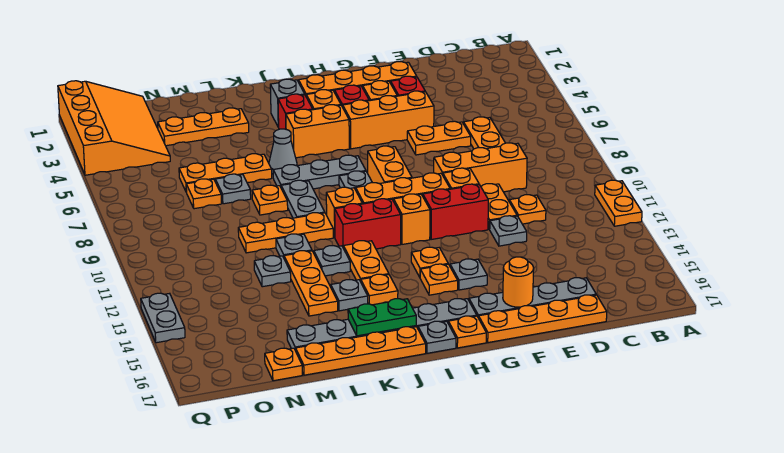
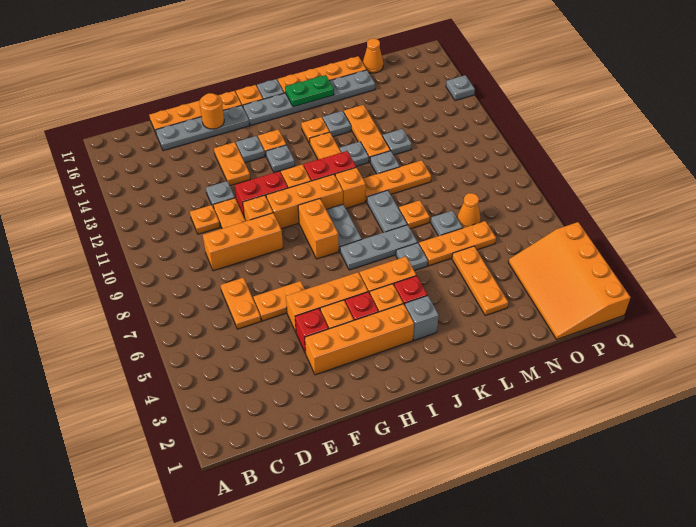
orange 1x2 plate [595,180,642,226] -> orange 1x2 plate moved to [214,142,250,186]
orange 1x1 plate [411,247,448,277] -> grey 1x1 plate [266,145,295,173]
grey 1x1 cone [269,129,297,174] -> grey 1x1 plate [396,243,428,271]
orange 1x3 plate [158,108,249,146] -> orange 1x3 plate turned to [452,246,508,315]
orange 1x1 plate [186,179,221,209] -> orange 1x1 cone [457,193,480,228]
orange 1x1 plate [265,348,302,381] -> orange 1x1 cone [363,38,383,73]
grey 1x2 plate [141,293,185,343] -> grey 1x1 plate [446,75,475,101]

